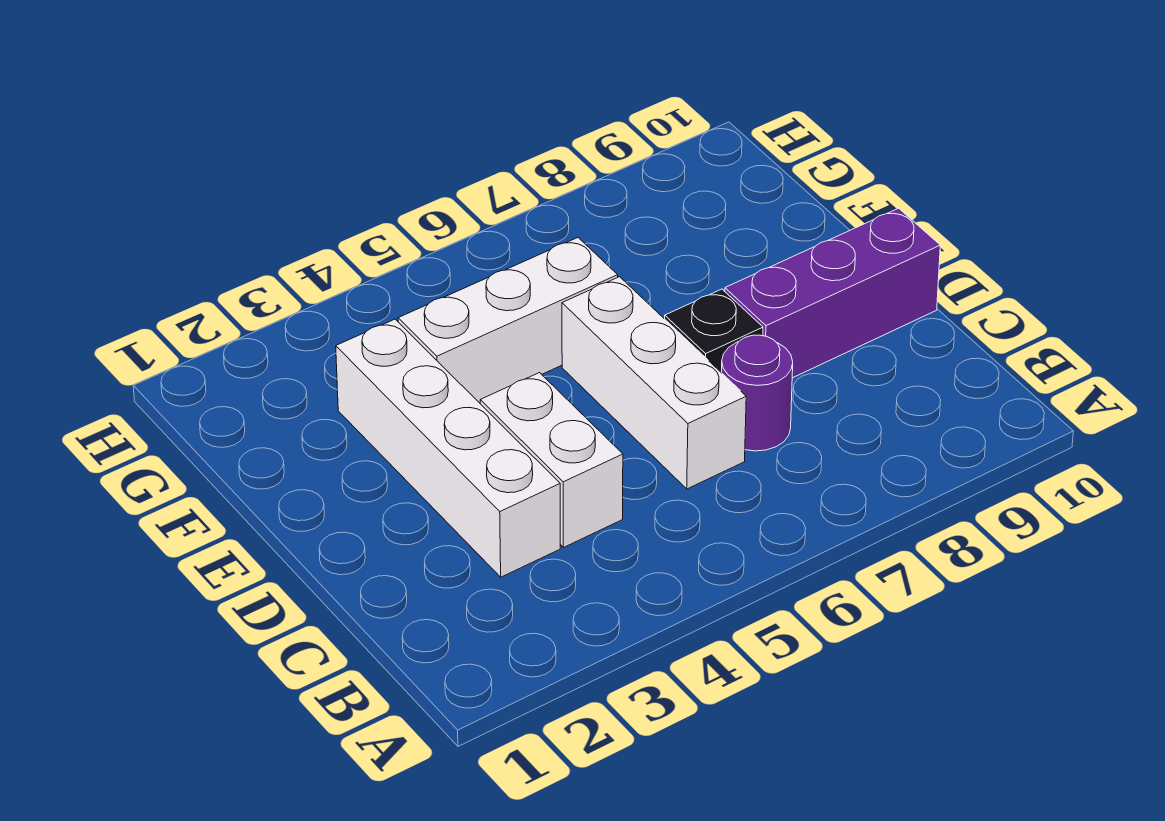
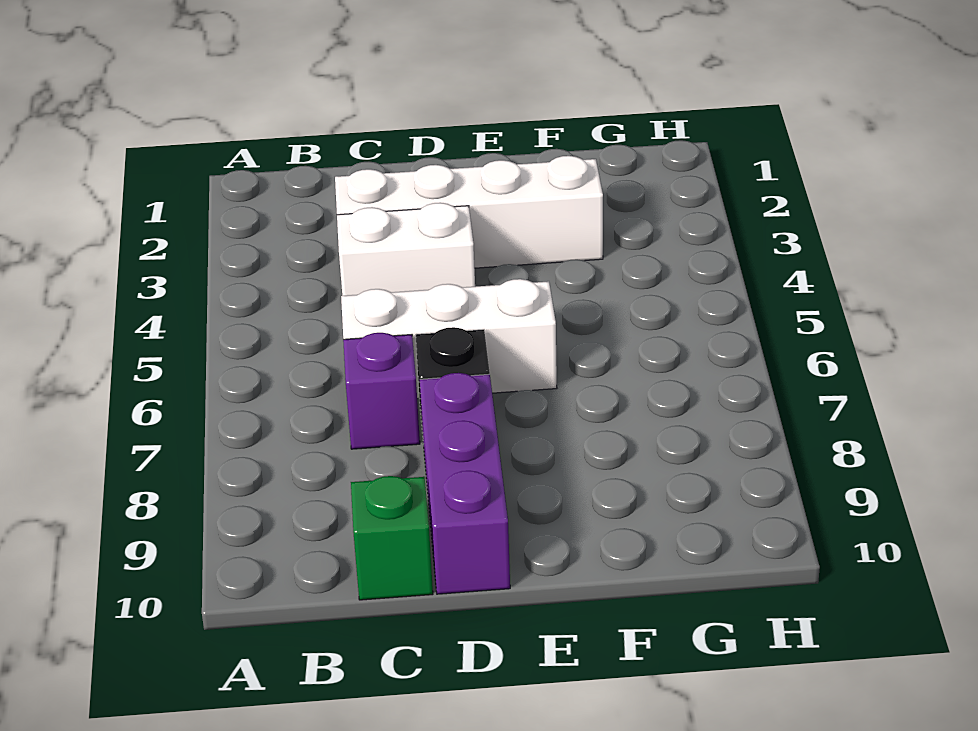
purple 1x1 round brick [721,335,793,451] -> purple 1x1 brick [343,333,420,449]
none -> green 1x1 brick [351,476,433,600]
white 1x3 brick [398,238,618,403] -> none

